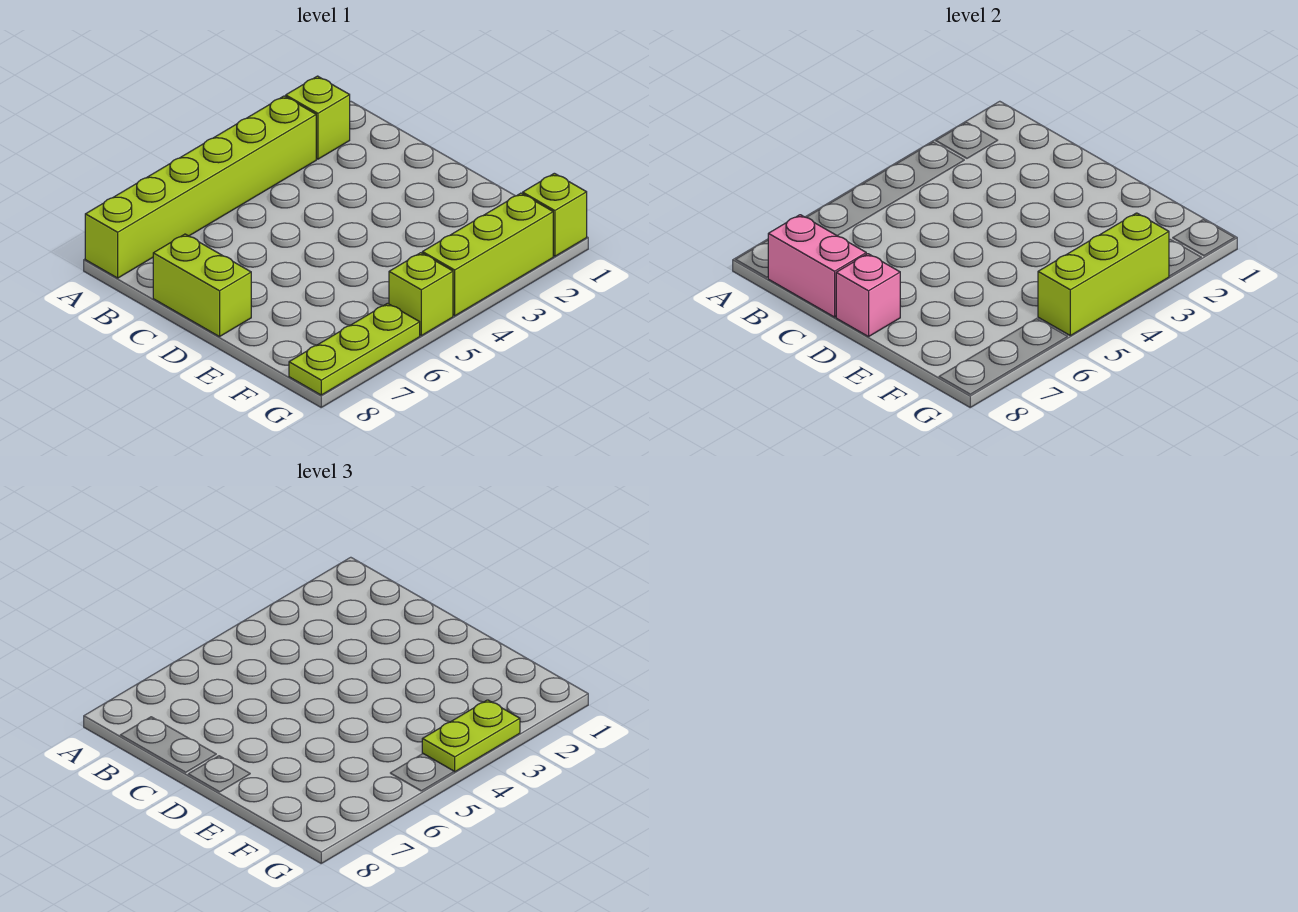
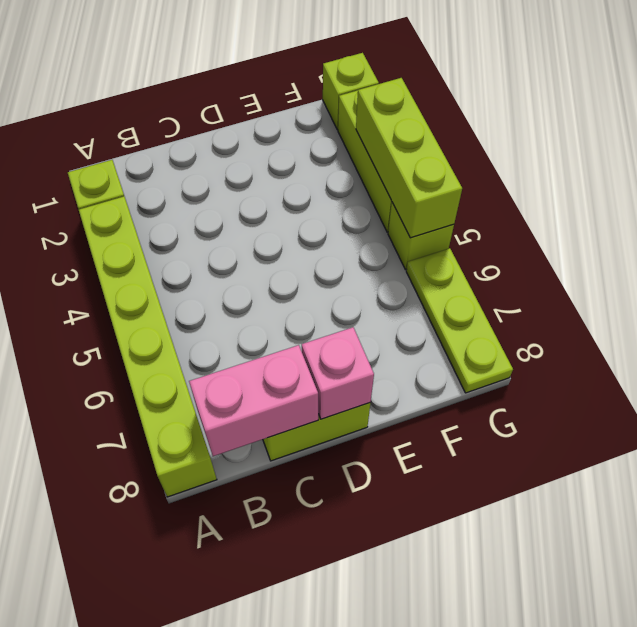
lime 1x2 plate [422,700,520,772] -> none

